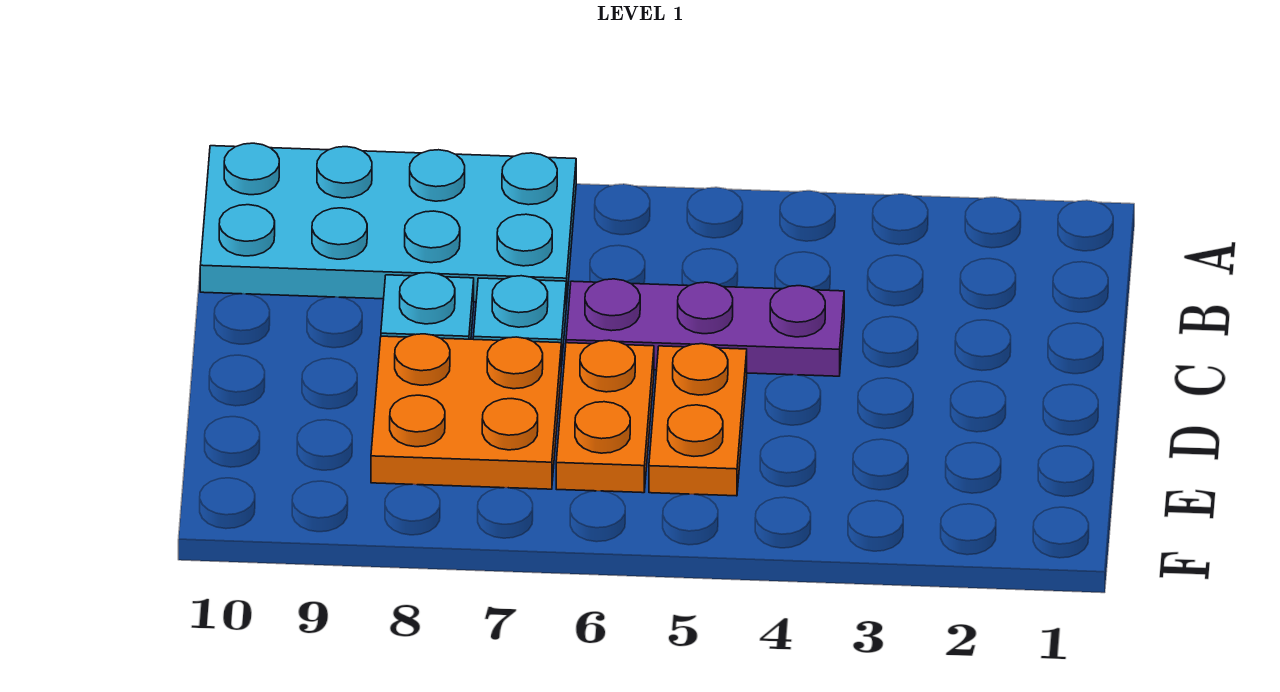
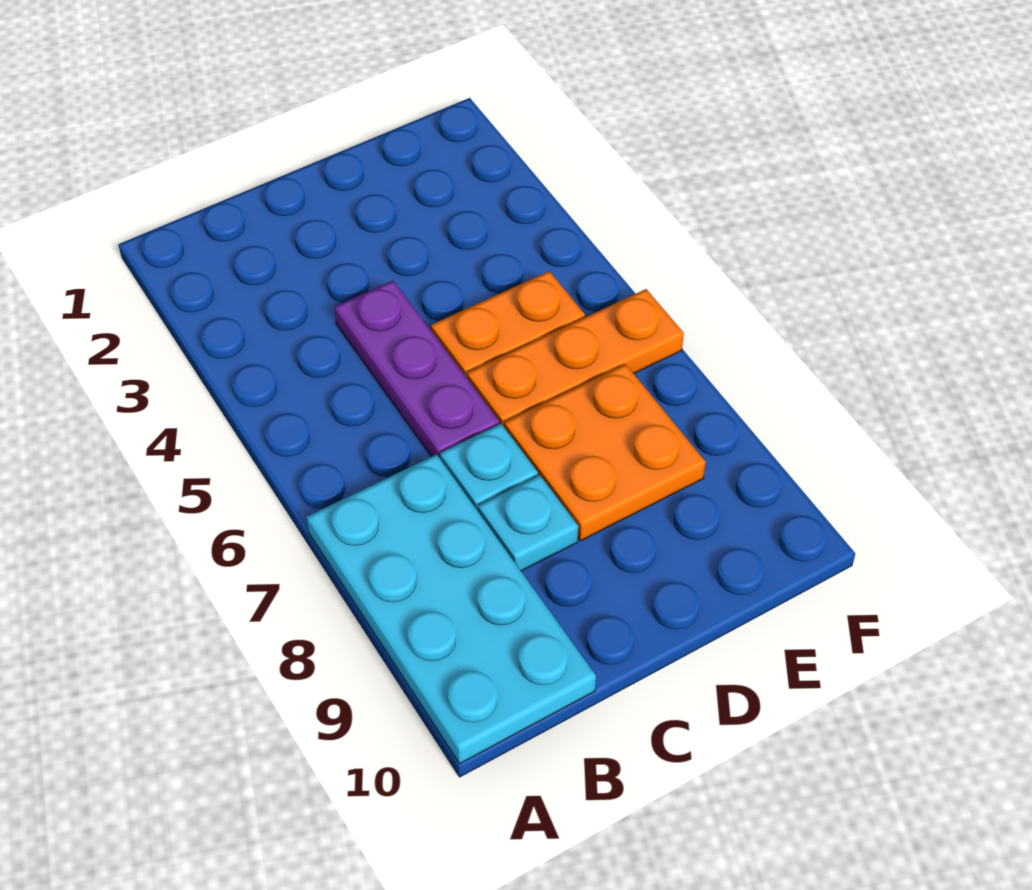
orange 1x2 plate [556,340,654,493] -> orange 1x3 plate [467,289,684,427]

